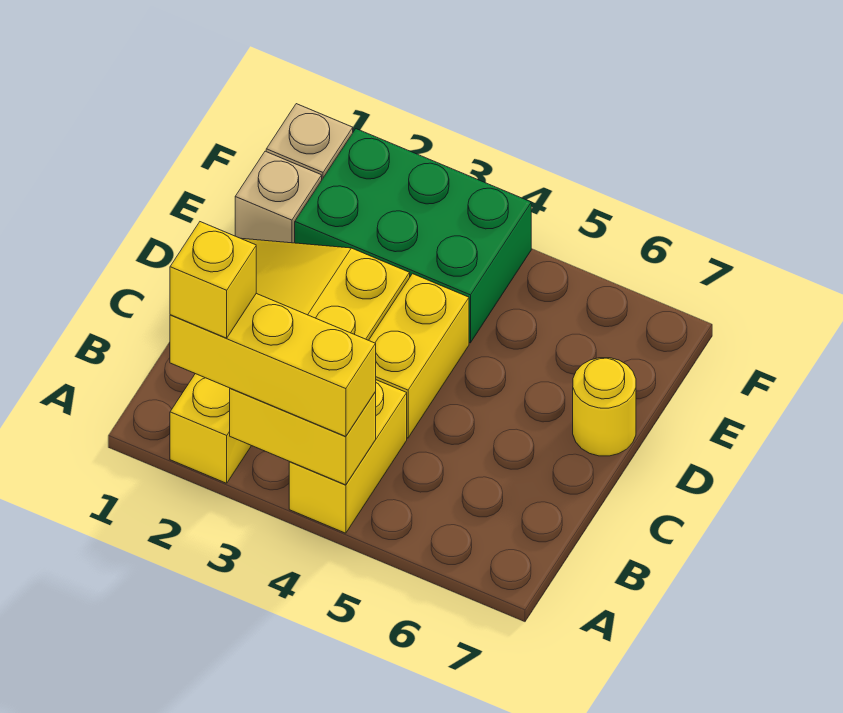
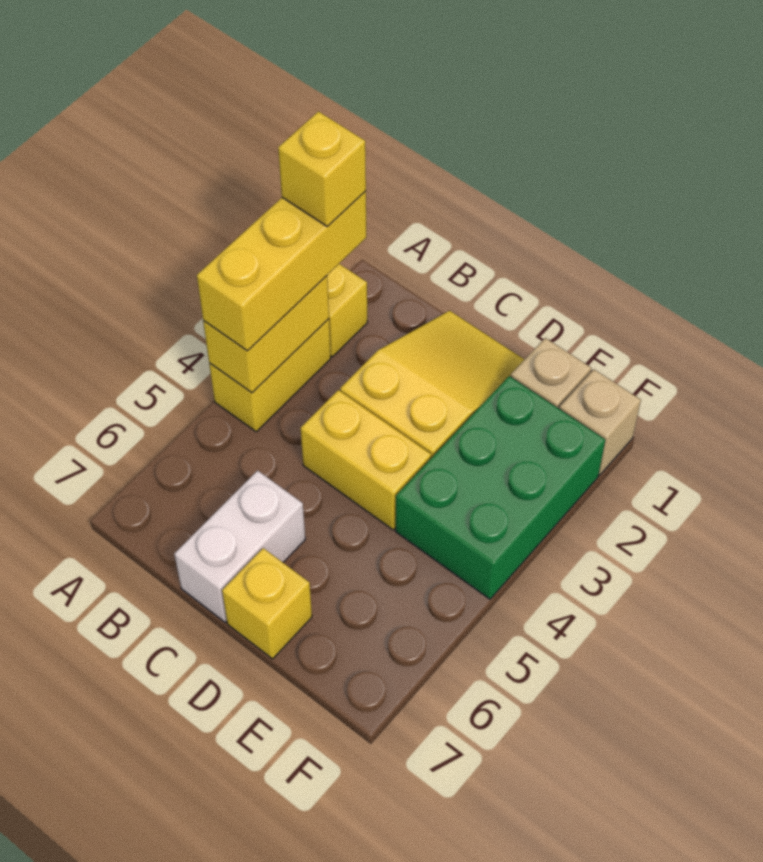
yellow 1x2 brick [289,380,407,533] -> yellow 1x2 brick turned to [209,319,331,432]
none -> white 1x2 brick [174,471,305,622]
yellow 1x1 round brick [573,358,636,456] -> yellow 1x1 brick [222,548,312,659]

